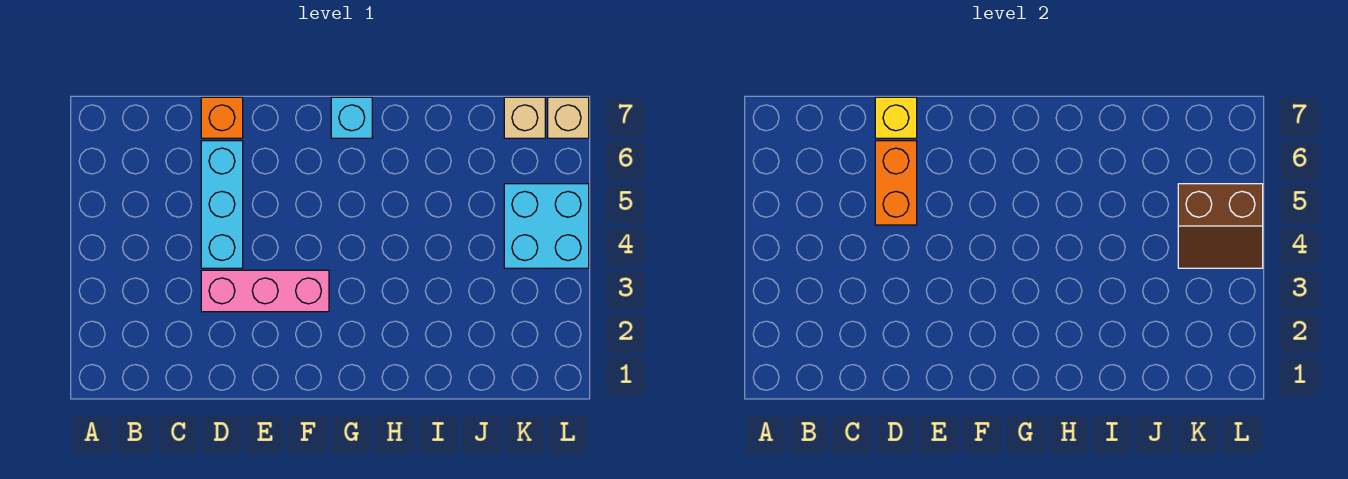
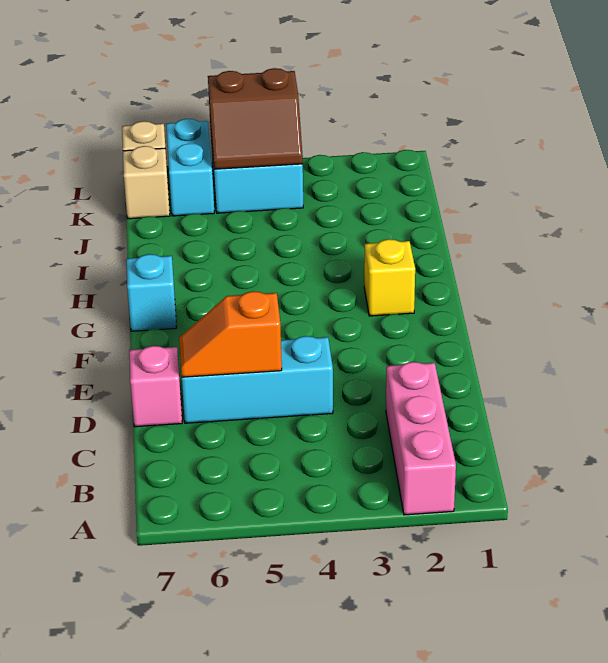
pink 1x3 brick [201,270,329,312] -> pink 1x3 brick moved to [386,362,456,515]
orange 1x2 brick [875,141,917,225] -> orange 1x2 slope [179,291,282,377]
orange 1x1 brick [201,97,243,138] -> pink 1x1 brick [129,346,182,427]
yellow 1x1 brick [875,97,917,138] -> yellow 1x1 brick moved to [364,239,415,316]
brown 2x2 slope [1178,184,1263,268] -> brown 2x2 slope turned to [208,68,303,169]
none -> cyan 1x2 brick [166,119,214,216]

